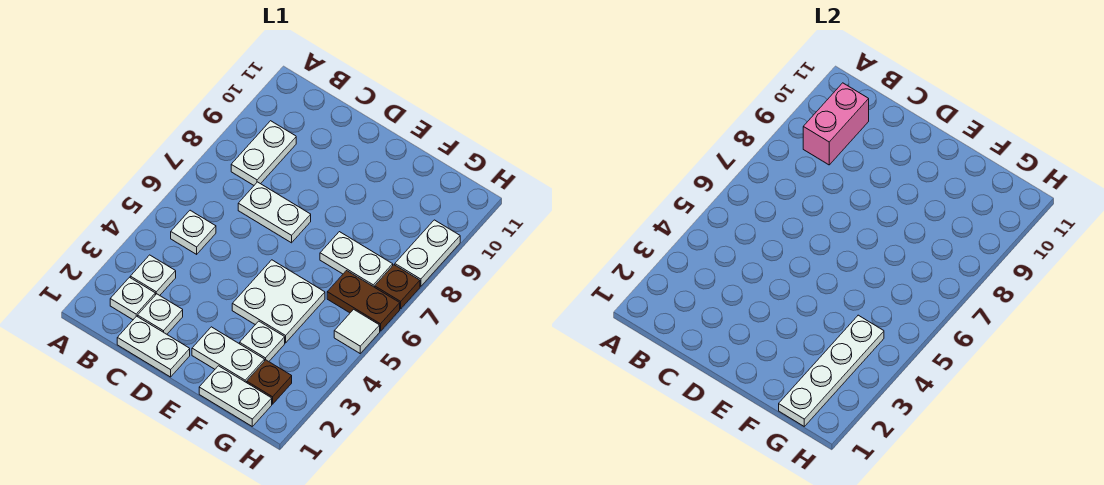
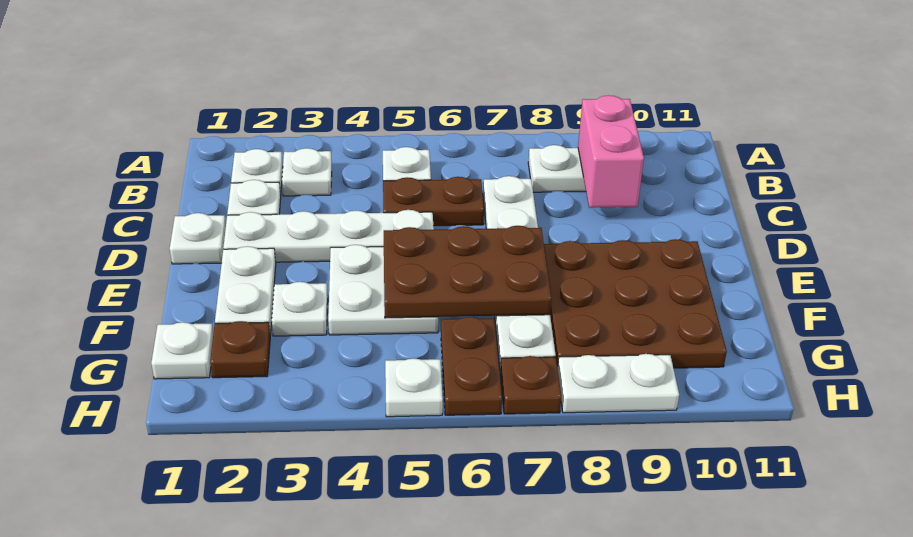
pink 1x2 brick [803,83,869,165] -> pink 1x2 brick turned to [578,95,644,208]
white 1x2 plate [117,316,190,377] -> white 1x1 plate [170,213,226,264]
none -> brown 1x2 plate [383,177,484,226]
none -> brown 2x3 plate [384,226,551,318]
none -> brown 3x3 plate [544,239,727,368]
white 1x2 plate [199,366,272,426] -> white 1x1 plate [151,322,213,379]
white 1x4 plate [779,315,884,426] -> white 1x4 plate moved to [223,210,434,262]
white 1x1 tile [334,309,380,353] -> white 1x1 plate [385,358,443,417]

